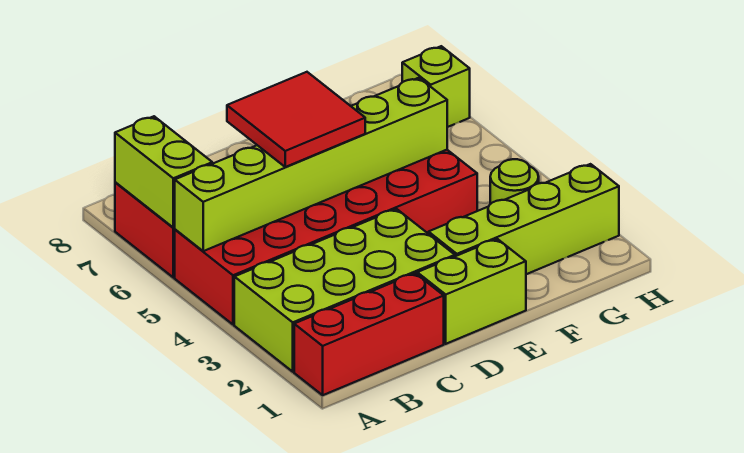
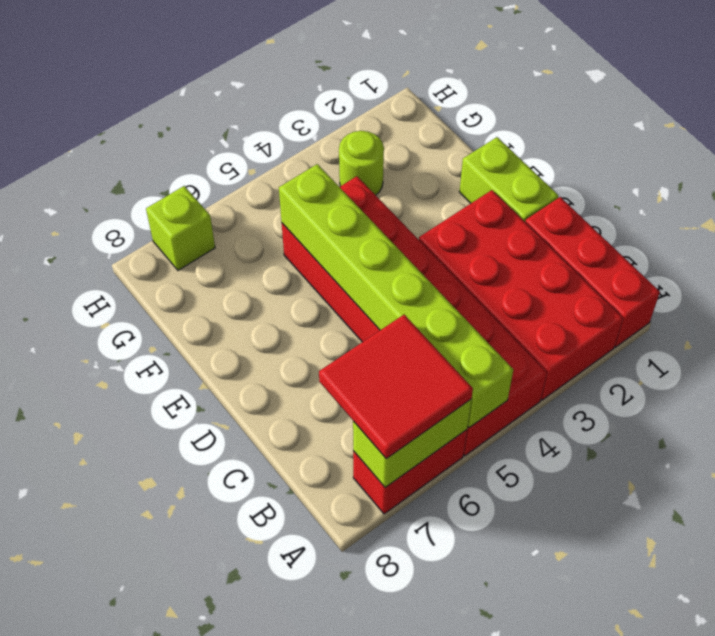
lime 2x4 brick [234,209,455,372] -> red 2x4 brick [419,190,623,400]
red 2x2 tile [227,72,365,167] -> red 2x2 tile moved to [319,315,473,459]
lime 1x4 brick [428,164,619,274] -> none

